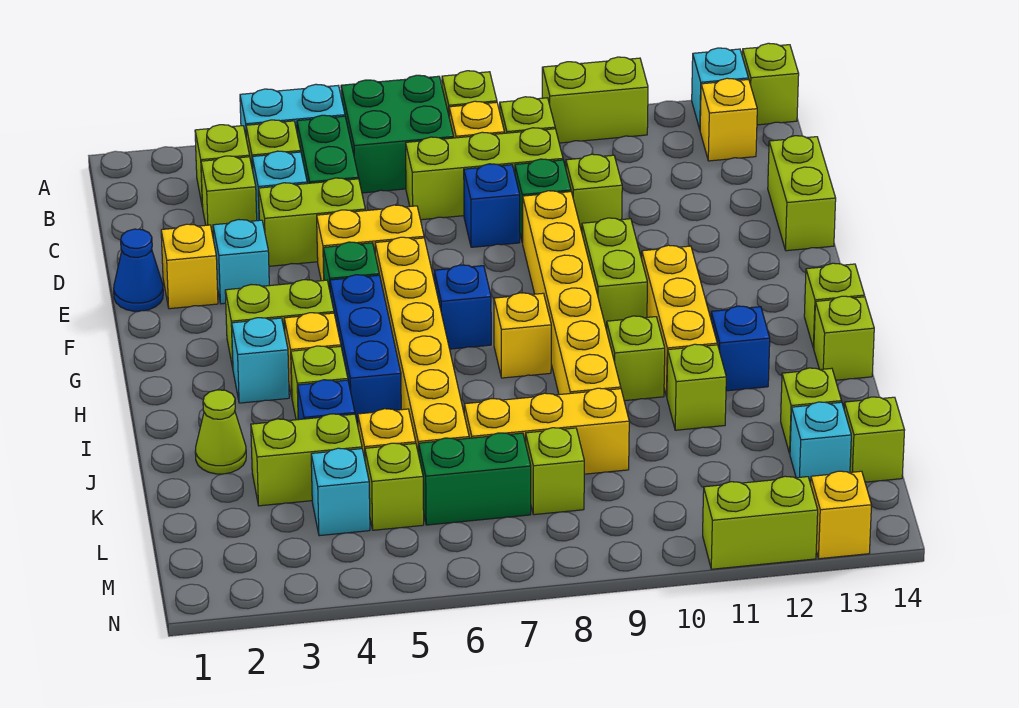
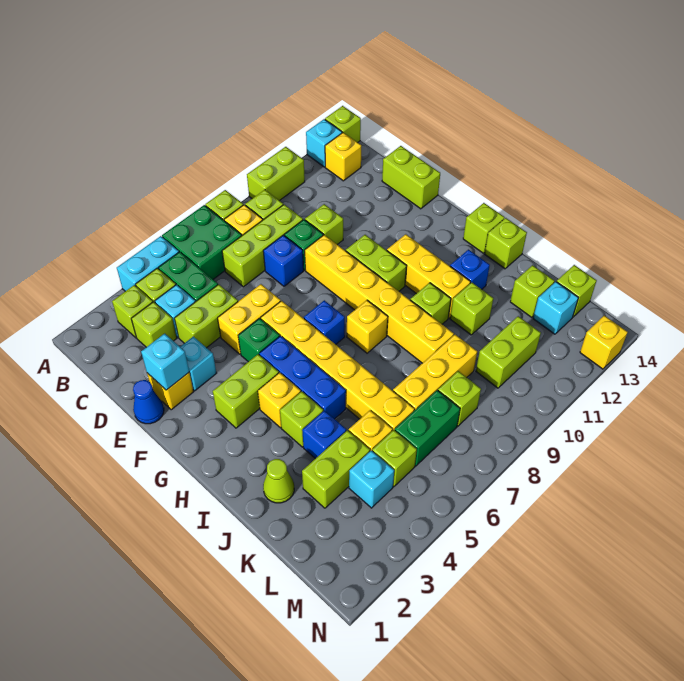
cyan 1x1 brick [232,318,289,403] -> cyan 1x1 brick moved to [141,334,189,390]
lime 1x2 brick [703,476,818,569] -> lime 1x2 brick moved to [476,316,541,388]

